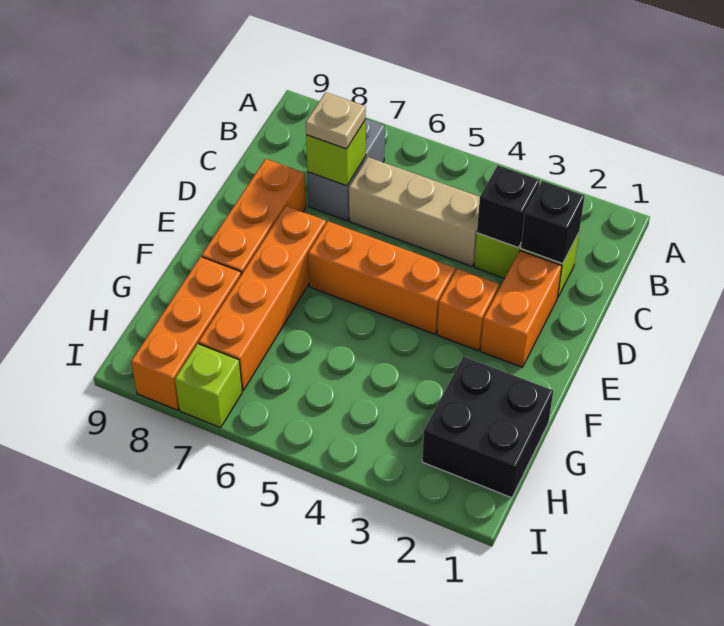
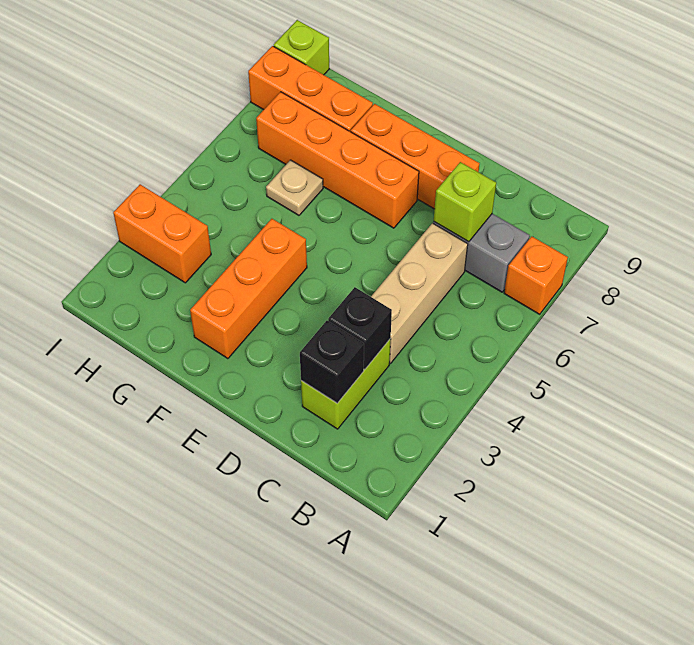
tan 1x1 plate [306,92,366,149] -> tan 1x1 plate moved to [266,160,323,215]
orange 1x2 brick [481,251,562,367] -> orange 1x2 brick moved to [113,184,211,283]
orange 1x1 brick [437,269,499,351] -> orange 1x1 brick moved to [504,236,568,314]
orange 1x3 brick [308,221,455,334] -> orange 1x3 brick moved to [190,219,307,359]
black 2x2 brick [422,356,553,498] -> none
lime 1x1 brick [175,344,242,428] -> lime 1x1 brick moved to [274,20,329,75]

